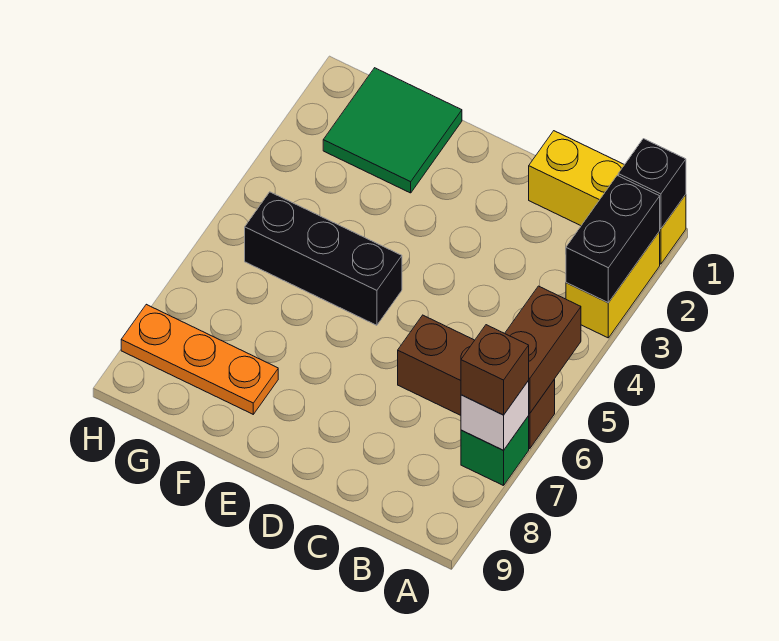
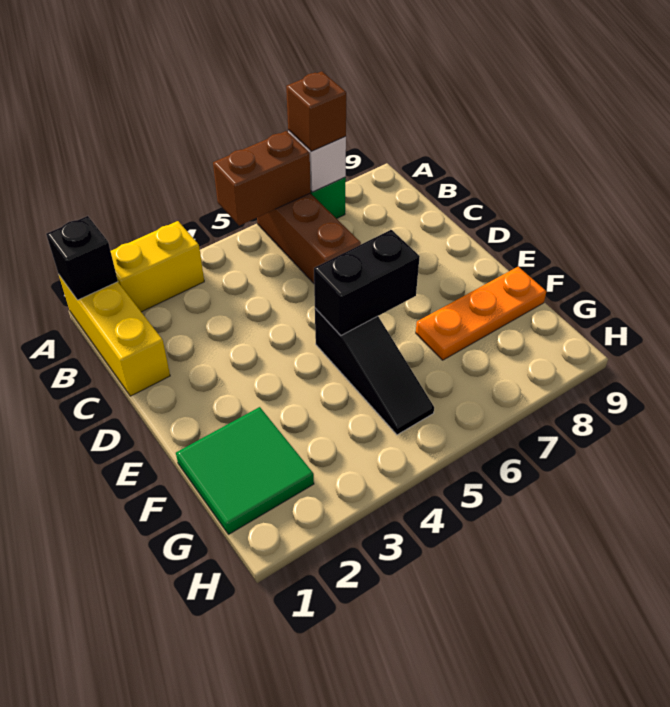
black 1x2 brick [566,176,660,303] -> black 1x2 brick moved to [314,230,420,335]
black 1x3 brick [245,192,402,325] -> black 1x3 slope [315,308,434,435]
orange 1x3 plate [121,304,278,414] -> orange 1x3 plate turned to [416,267,546,360]

